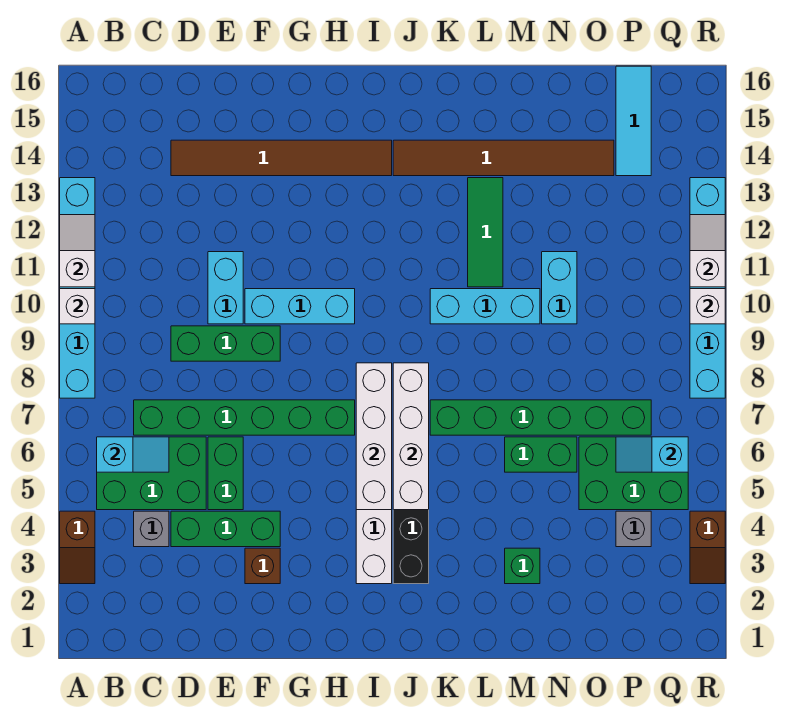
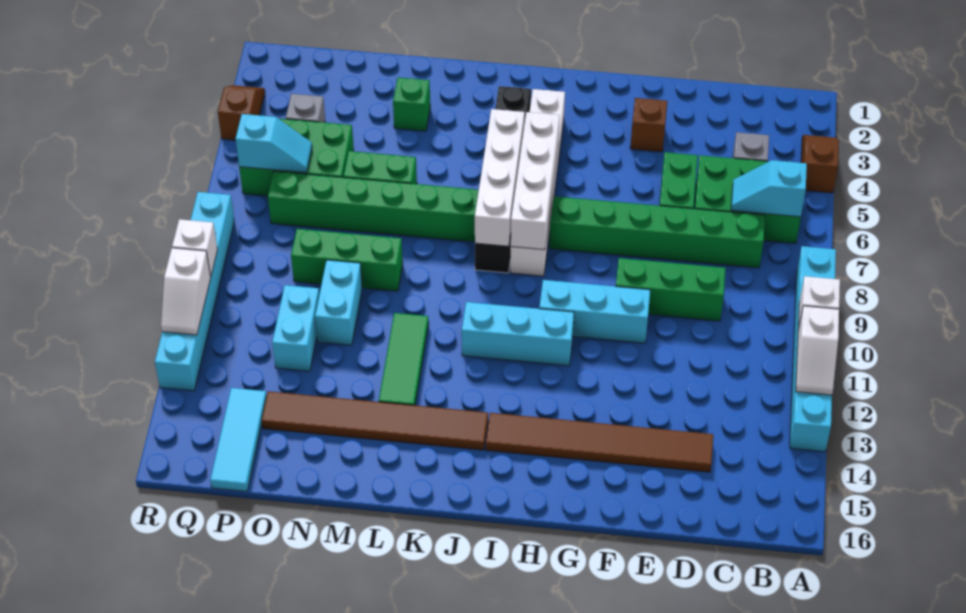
green 1x3 brick [171,511,280,547] -> green 1x3 brick moved to [291,229,403,291]
cyan 1x2 brick [208,252,243,324] -> cyan 1x2 brick moved to [272,285,319,371]
cyan 1x3 brick [430,289,540,324] -> cyan 1x3 brick moved to [462,302,574,366]

